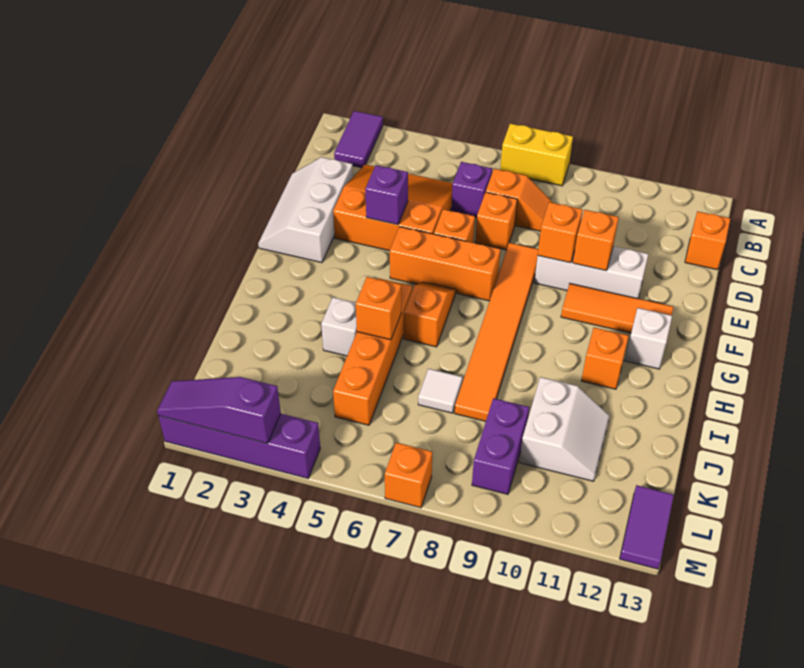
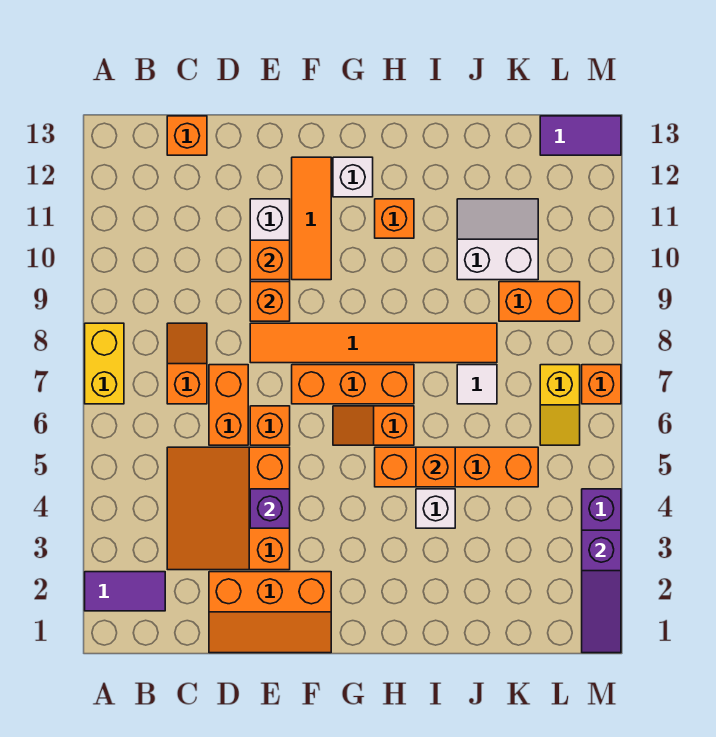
purple 1x1 brick [451,162,492,217] -> none
white 2x3 slope [258,157,353,263] -> orange 2x3 slope [209,572,331,653]
orange 1x1 brick [475,192,517,250] -> orange 1x2 brick [209,365,248,445]
orange 1x3 brick [390,227,501,301] -> orange 1x3 brick turned to [292,365,414,404]
purple 1x2 brick [472,398,529,494] -> orange 1x2 brick [499,282,580,321]
none -> yellow 1x2 slope [540,365,580,445]

